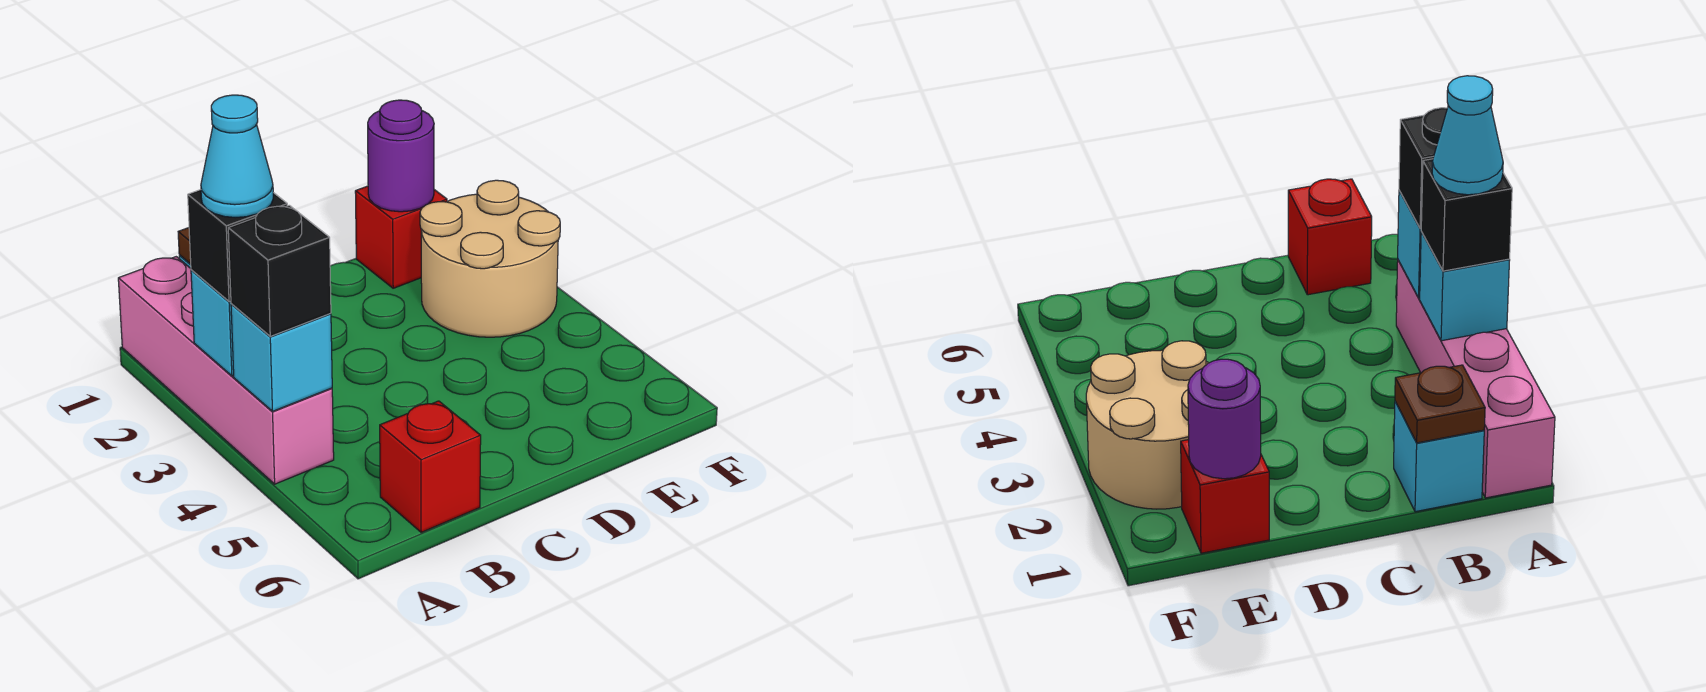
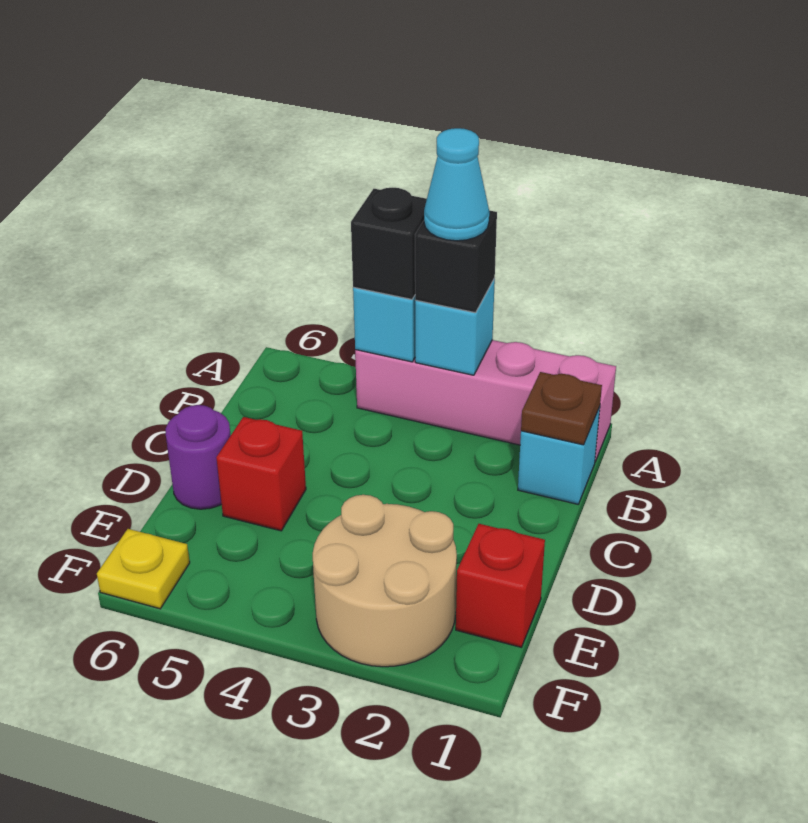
red 1x1 brick [380,401,481,532] -> red 1x1 brick moved to [216,417,306,531]
purple 1x1 round brick [368,100,434,212] -> purple 1x1 round brick moved to [166,405,231,509]
none -> yellow 1x1 plate [97,529,190,609]

